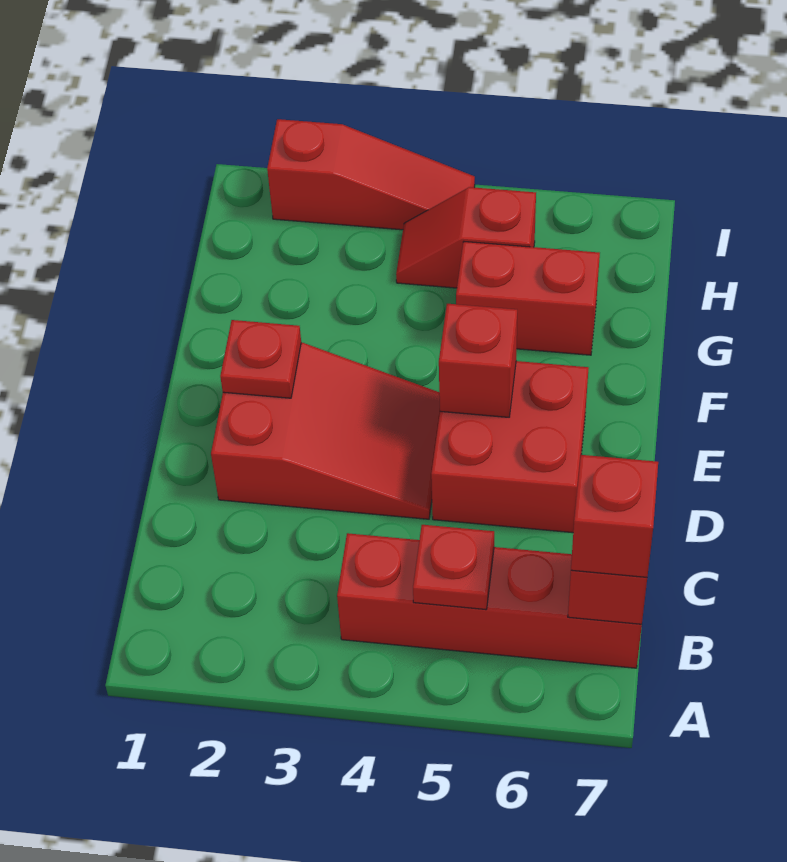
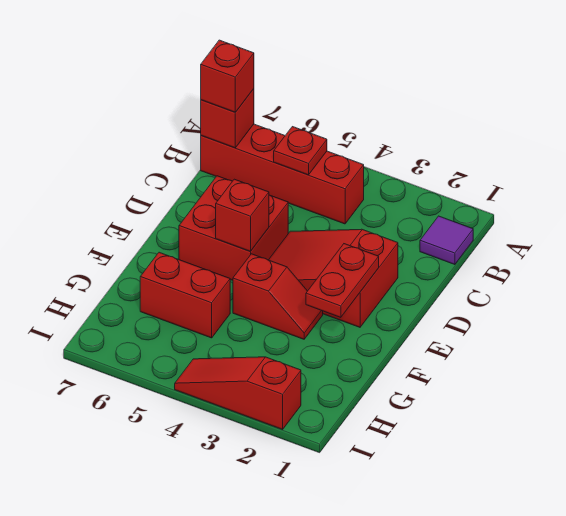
none -> purple 1x1 tile [420,216,473,265]
red 1x1 plate [220,320,301,398] -> red 1x2 plate [306,244,379,317]
red 1x2 slope [396,187,536,288] -> red 1x2 slope moved to [233,254,323,339]

